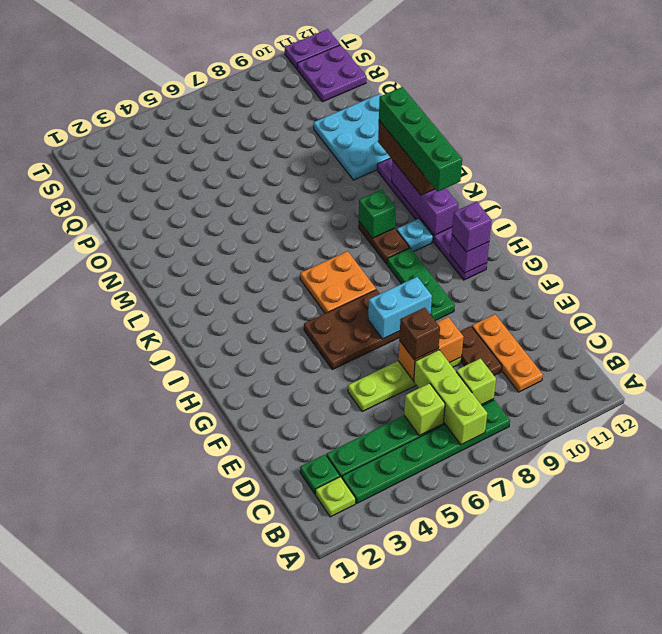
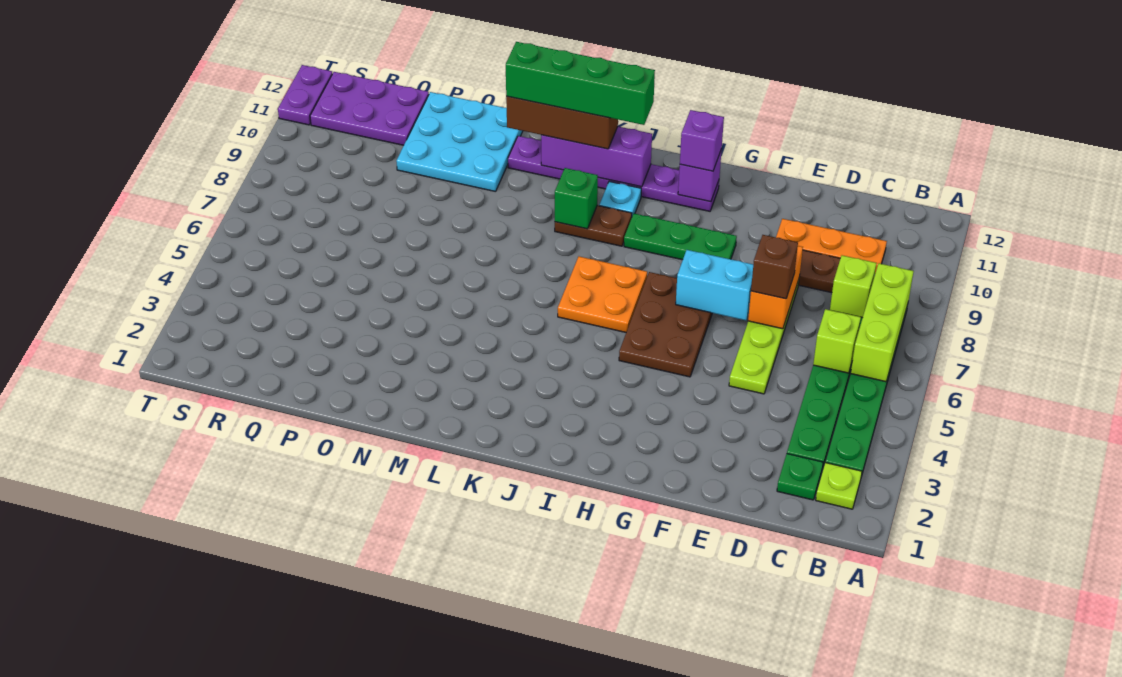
lime 1x3 brick [414,350,487,445] -> lime 1x3 brick turned to [851,263,914,382]
cyan 1x2 brick [368,277,432,339] -> cyan 1x2 brick turned to [676,250,753,320]
purple 2x2 plate [297,45,366,101] -> purple 2x3 plate [310,72,429,145]

